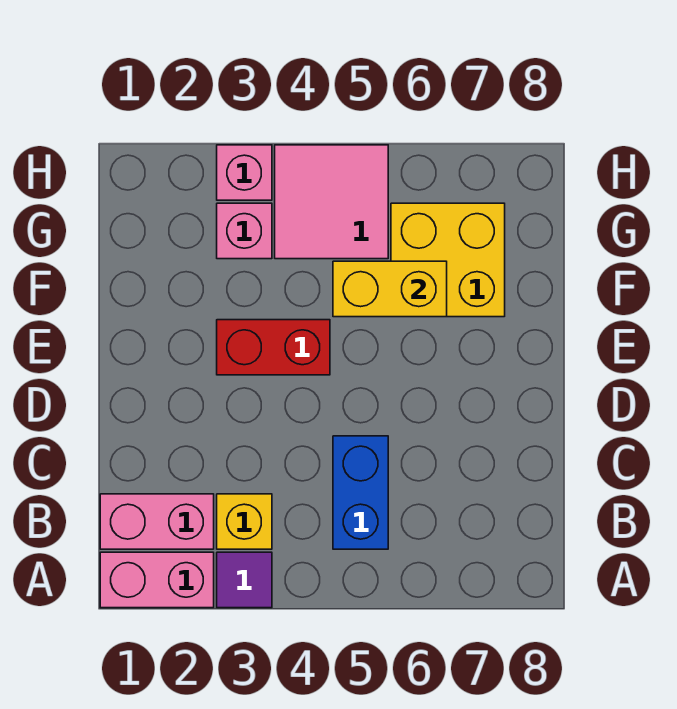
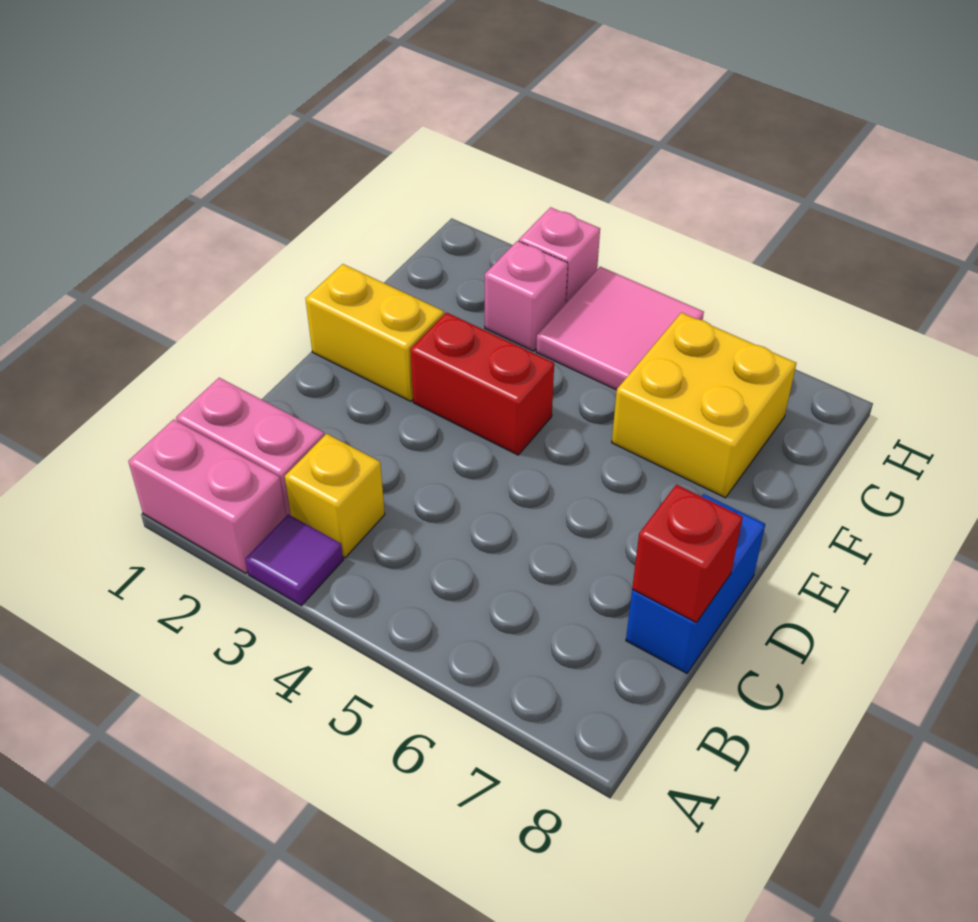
blue 1x2 brick [333,436,388,549] -> blue 1x2 brick moved to [626,494,765,673]
none -> red 1x1 brick [632,485,743,623]
yellow 1x2 brick [333,261,447,317] -> yellow 1x2 brick moved to [306,264,444,401]

